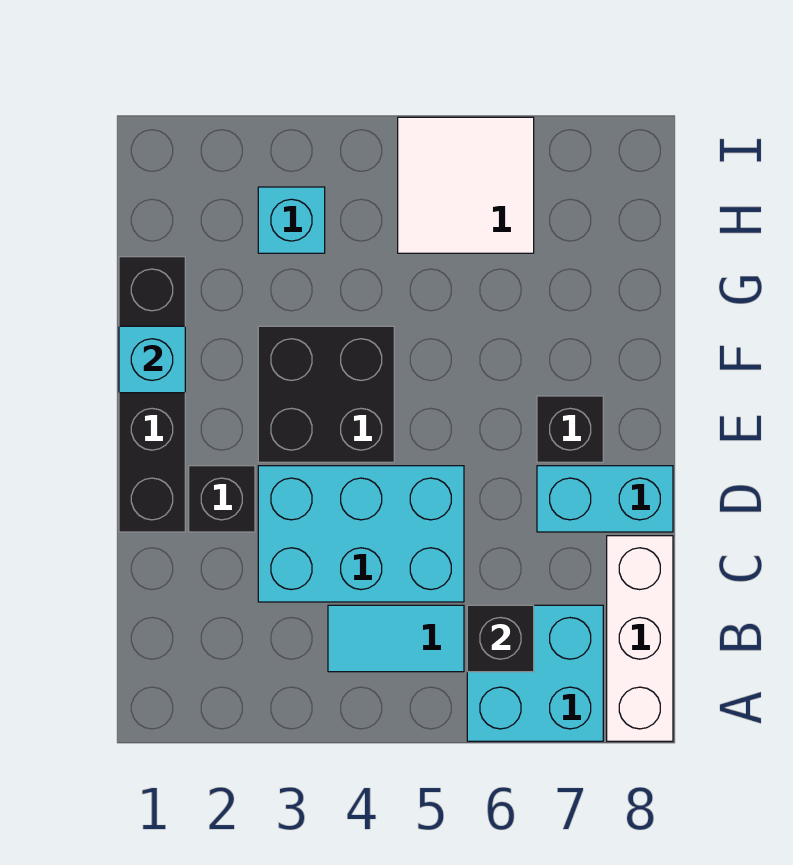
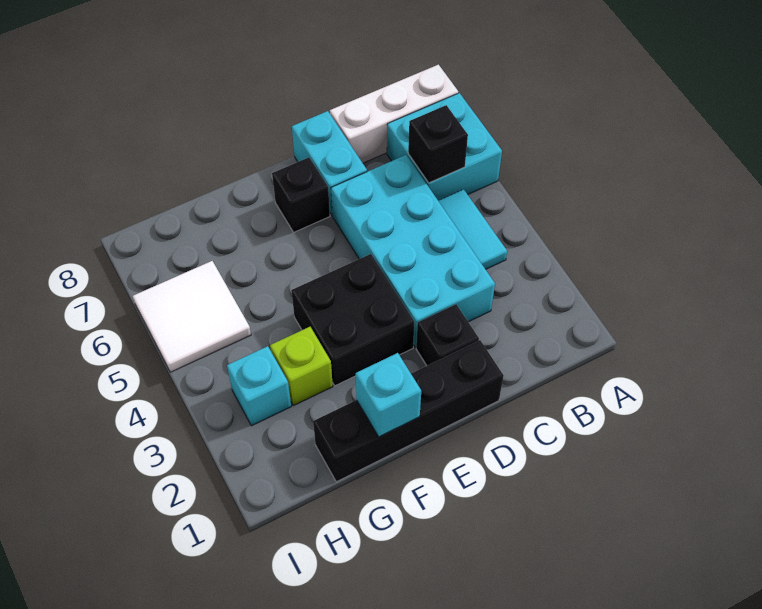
cyan 2x3 brick [258,466,464,602] -> cyan 2x4 brick [331,155,495,347]
none -> lime 1x1 brick [270,327,333,406]

